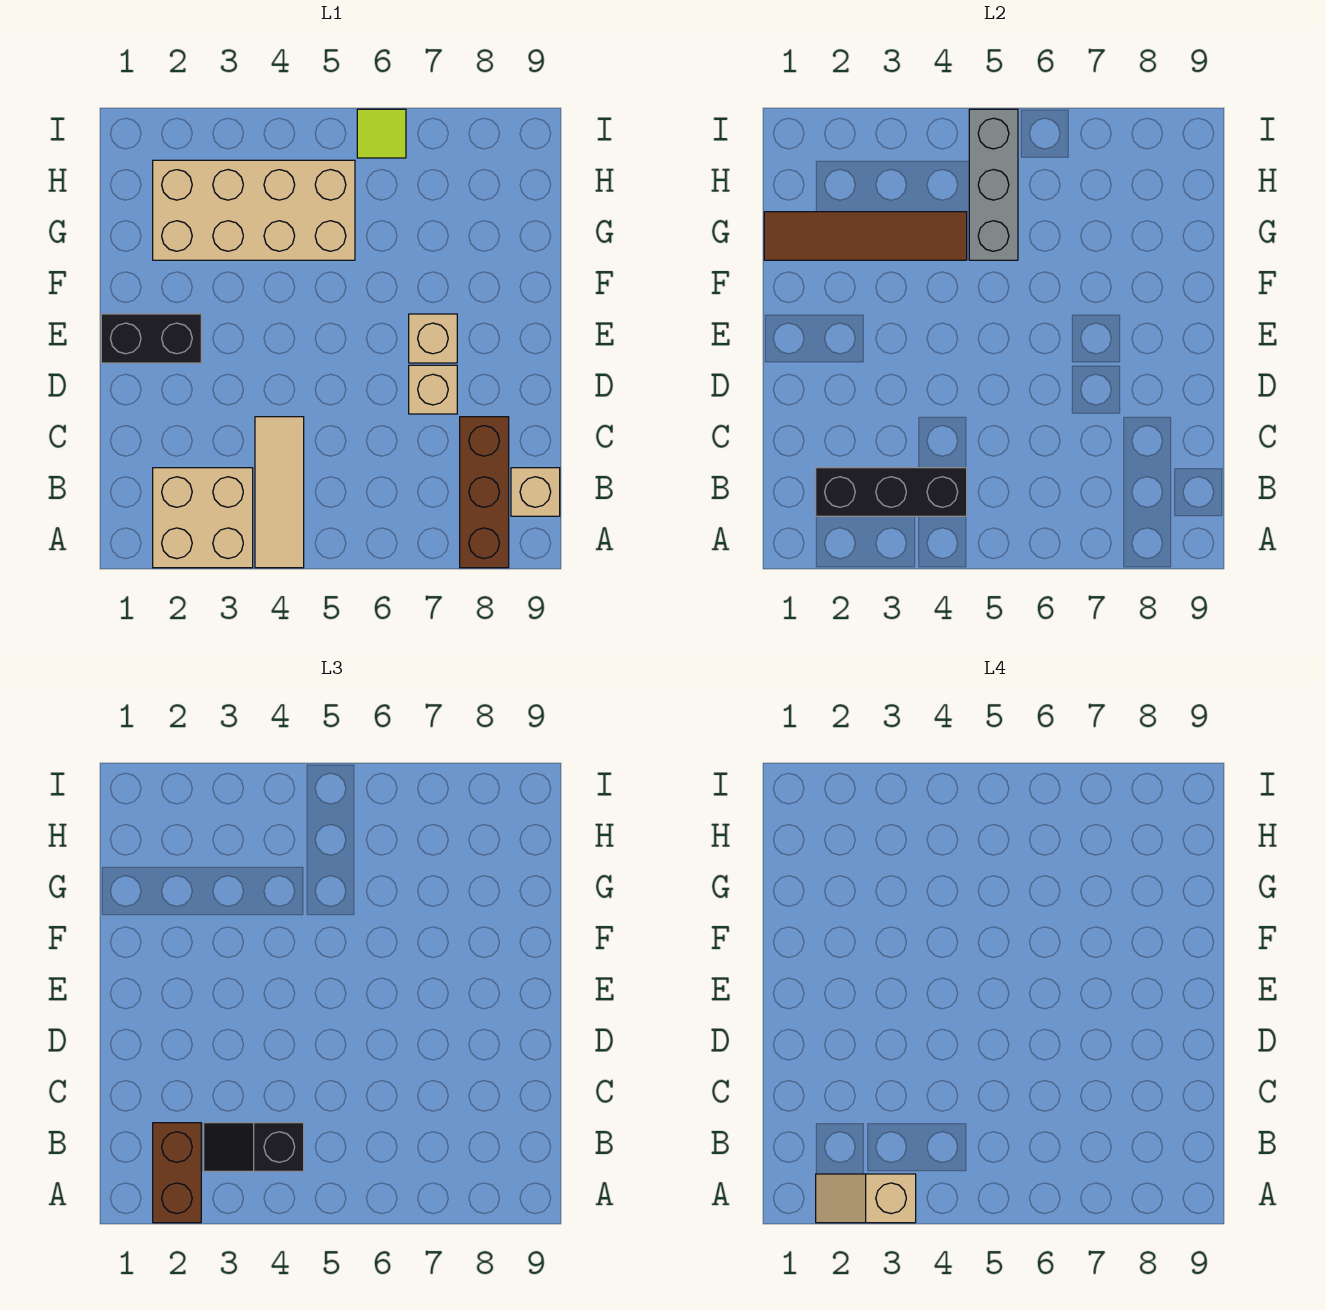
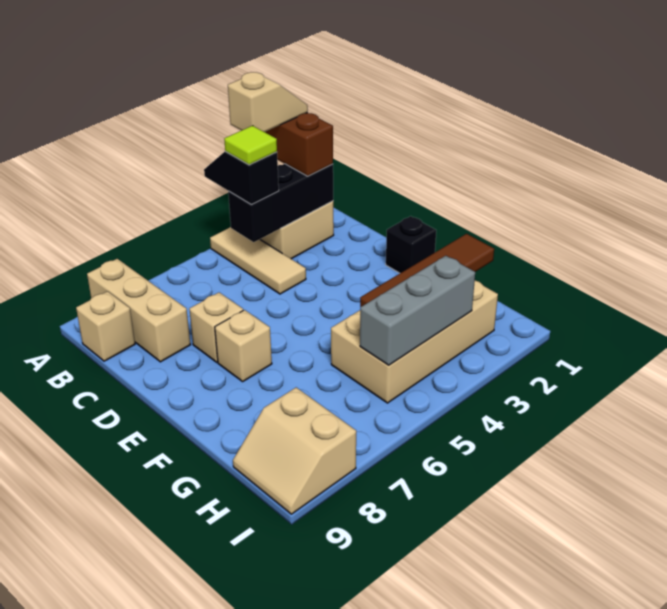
brown 1x3 brick [460,417,509,568] -> tan 1x3 brick [87,259,190,362]
black 1x2 slope [204,1123,304,1171] -> black 1x2 slope turned to [204,152,279,204]
black 1x2 brick [101,314,201,363] -> black 1x1 brick [386,216,436,273]
grey 1x3 brick [969,109,1018,260] -> grey 1x3 brick turned to [360,256,475,365]
none -> tan 2x2 slope [233,387,356,514]
lime 1x1 tile [357,109,406,158] -> lime 1x1 tile moved to [224,126,277,165]

